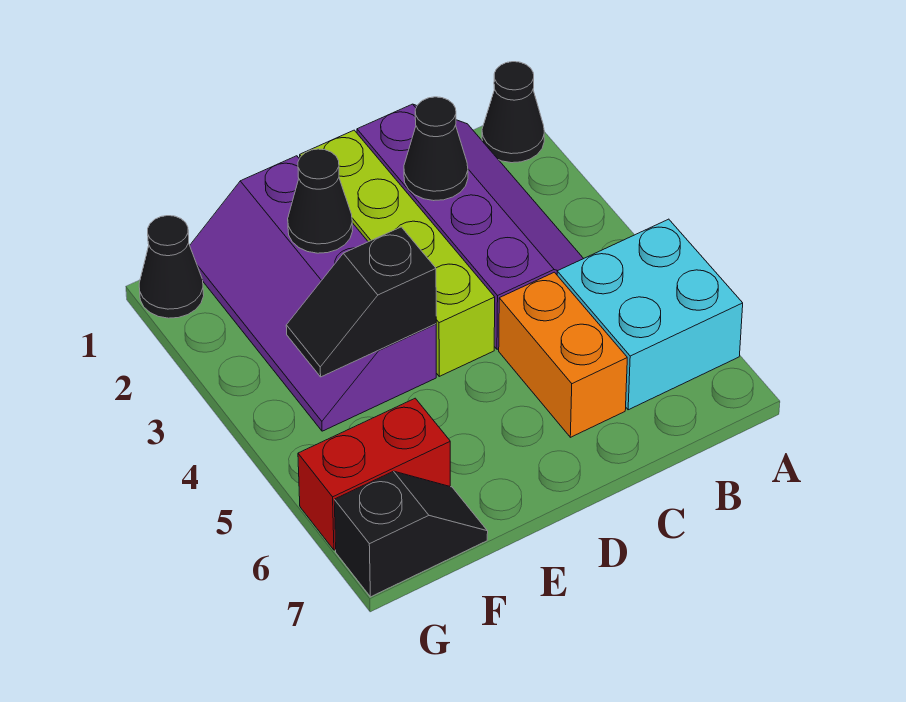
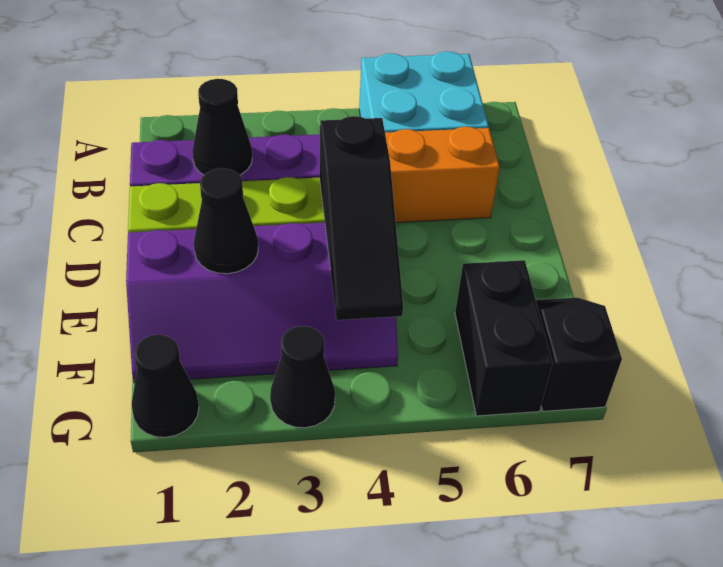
black 1x1 cone [482,62,544,163] -> black 1x1 cone moved to [270,326,335,428]
black 1x2 slope [286,227,436,377] -> black 1x3 slope [320,116,403,320]
red 1x2 brick [298,398,450,550] -> black 1x2 brick [455,260,553,416]

